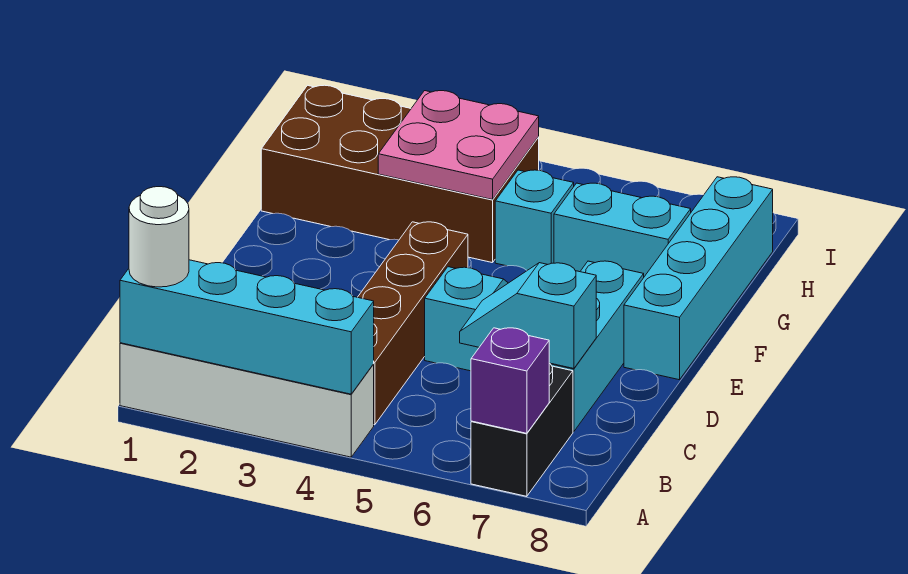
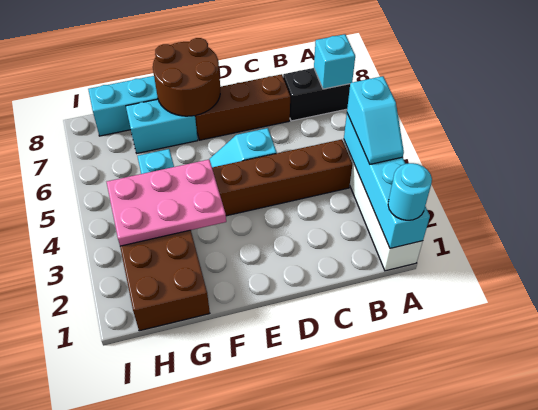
white 1x1 round brick [129,187,189,287] -> cyan 1x1 round brick [388,163,432,220]
purple 1x1 brick [471,328,549,433] -> cyan 1x1 brick [314,34,355,89]
cyan 1x2 slope [460,263,596,369] -> cyan 1x2 slope moved to [347,76,404,164]
cyan 1x3 brick [550,261,644,432] -> brown 1x3 brick [195,74,290,140]
none -> brown 2x2 round brick [153,38,220,116]
pink 2x2 plate [378,91,539,200] -> pink 2x3 plate [107,160,226,246]
cyan 1x2 brick [554,183,691,277] -> cyan 1x2 brick turned to [126,99,198,153]

